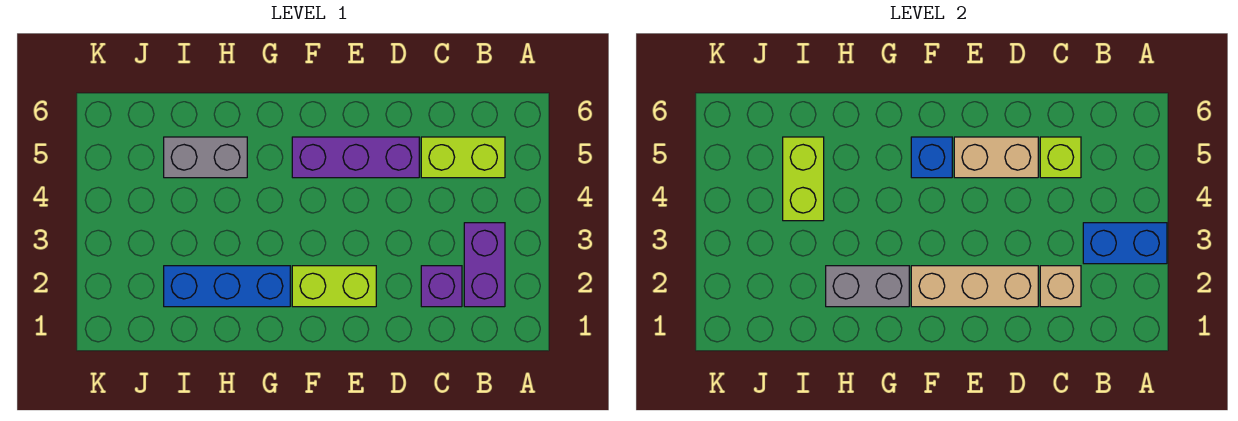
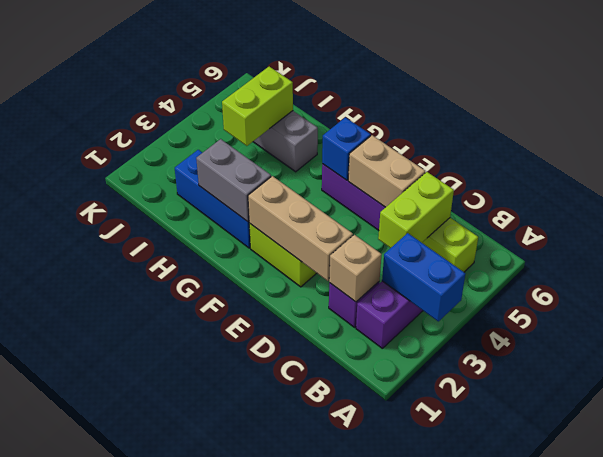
lime 1x1 brick [1040,137,1081,178] -> lime 1x2 brick [378,172,454,248]

